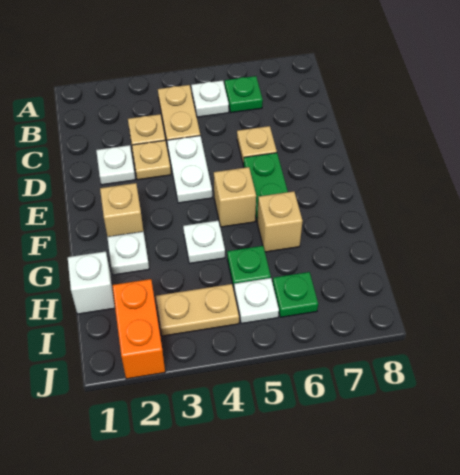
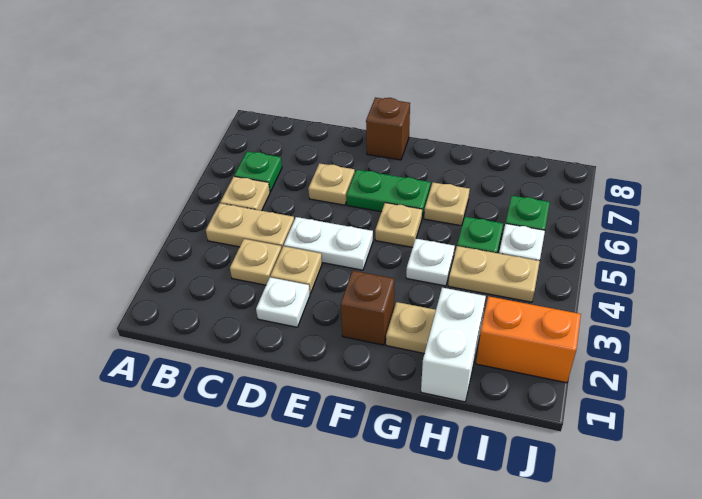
white 1x1 plate [191,80,229,117] -> tan 1x1 plate [220,177,270,211]
none -> brown 1x1 brick [366,98,410,160]
tan 1x1 brick [100,183,143,237] -> brown 1x1 brick [341,271,395,345]
tan 1x1 brick [214,167,256,227] -> tan 1x1 plate [375,203,422,247]
white 1x1 plate [107,232,149,275] -> tan 1x1 plate [386,302,436,353]
tan 1x1 brick [257,191,302,252] -> tan 1x1 plate [424,182,470,226]
white 1x1 brick [68,251,115,314] -> white 1x2 brick [421,288,486,402]
tan 1x2 plate [156,284,239,336] -> tan 1x2 plate turned to [448,246,540,302]

